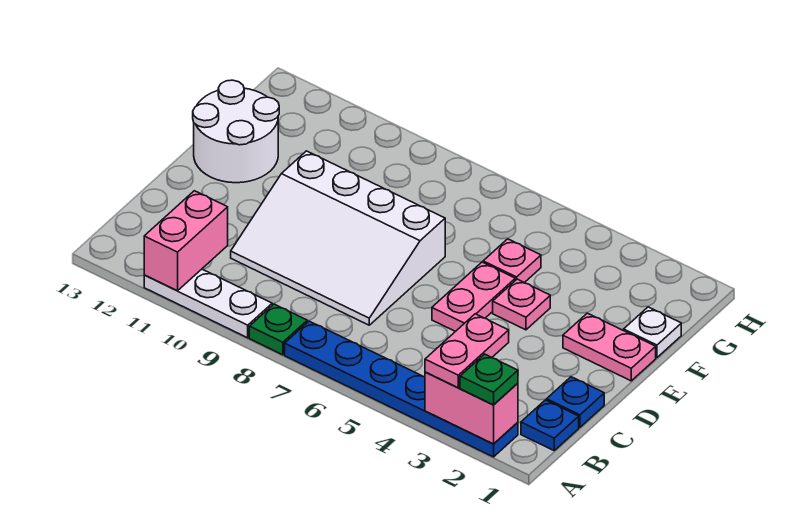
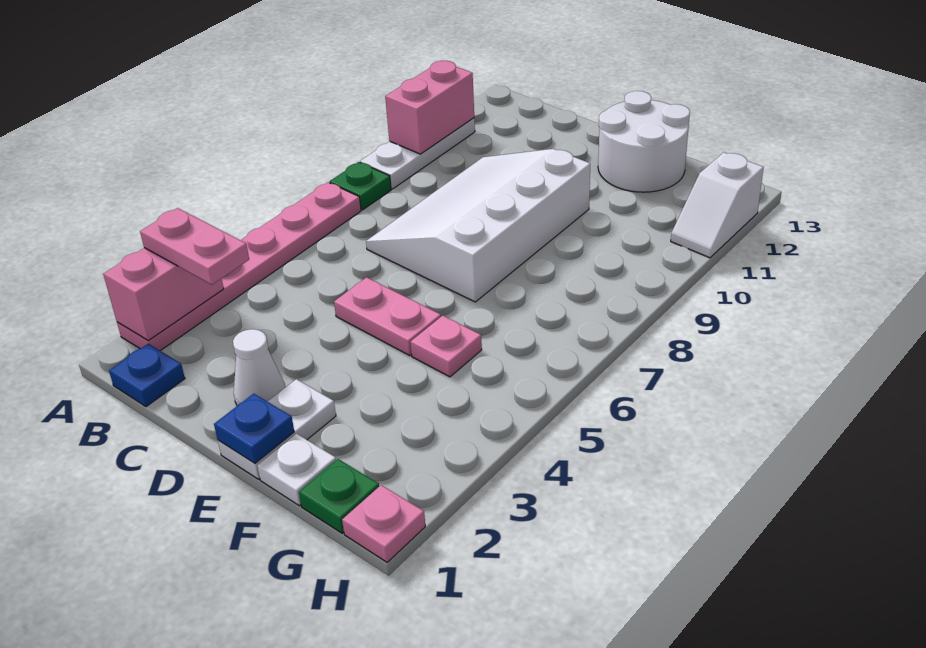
blue 1x6 plate [285,321,518,457] -> pink 1x6 plate [117,182,361,351]
green 1x1 plate [460,354,518,405] -> green 1x1 plate moved to [299,459,379,533]
pink 1x2 brick [144,191,228,291] -> pink 1x2 brick turned to [385,61,474,154]
blue 1x1 plate [547,377,604,427] -> blue 1x1 plate moved to [214,394,294,463]
none -> white 1x1 cone [233,329,285,406]
pink 1x2 plate [563,313,656,381] -> white 1x2 plate [218,379,336,479]
pink 1x1 plate [493,279,550,330] -> pink 1x1 plate moved to [342,485,425,562]
none -> white 1x2 slope [671,153,764,258]

